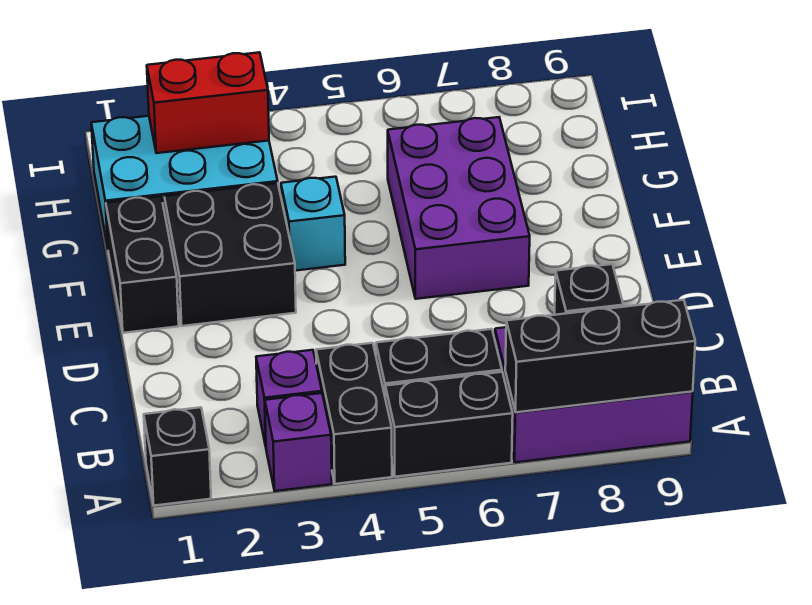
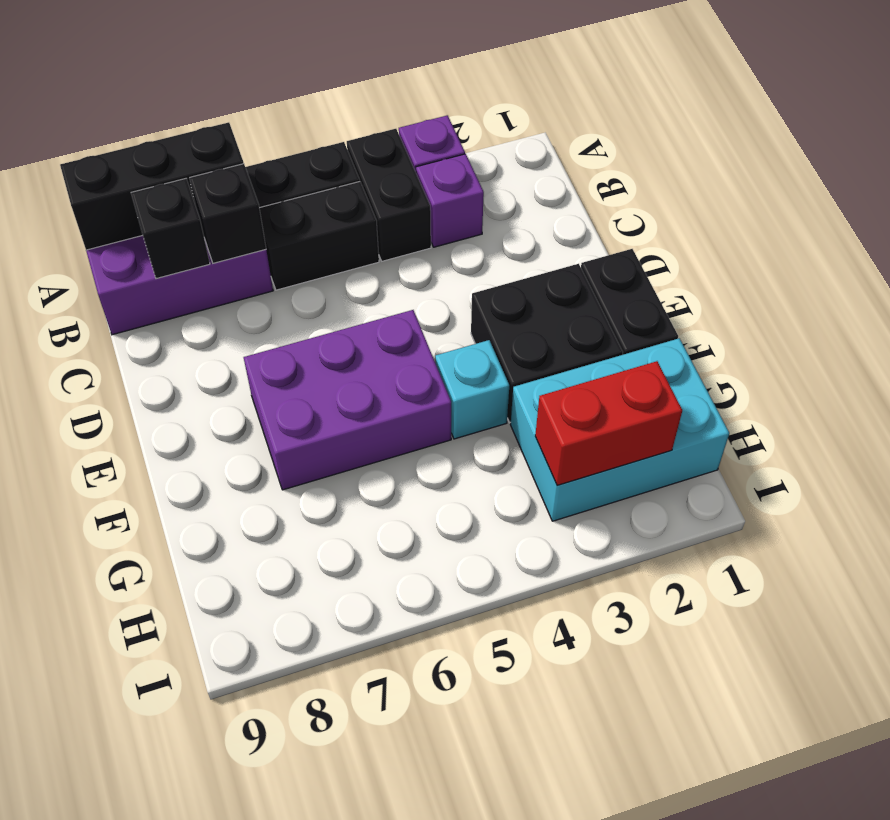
black 1x1 brick [144,407,211,506] -> black 1x1 brick moved to [189,164,266,263]
purple 2x3 brick [388,117,530,299] -> purple 2x3 brick turned to [244,310,451,490]

